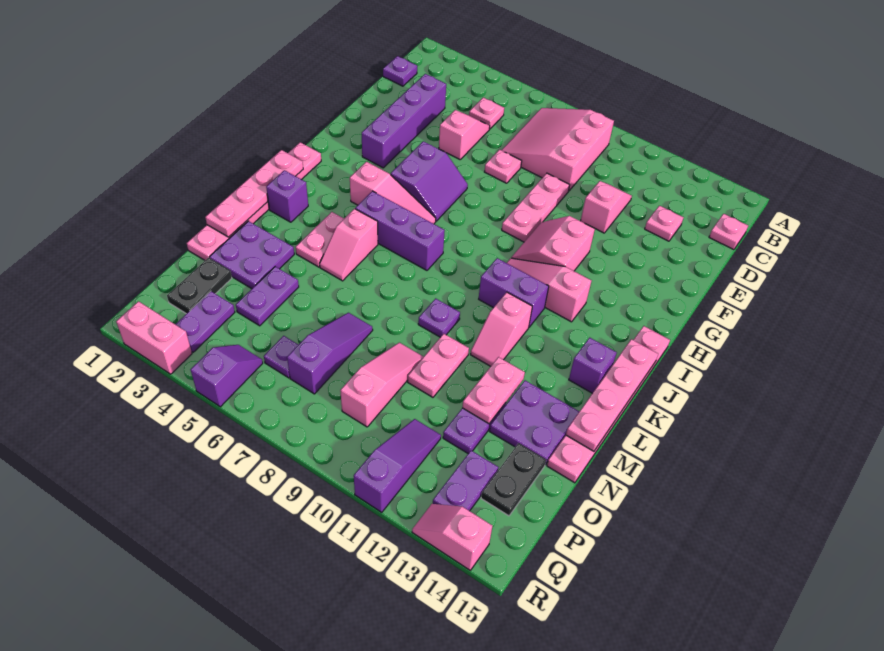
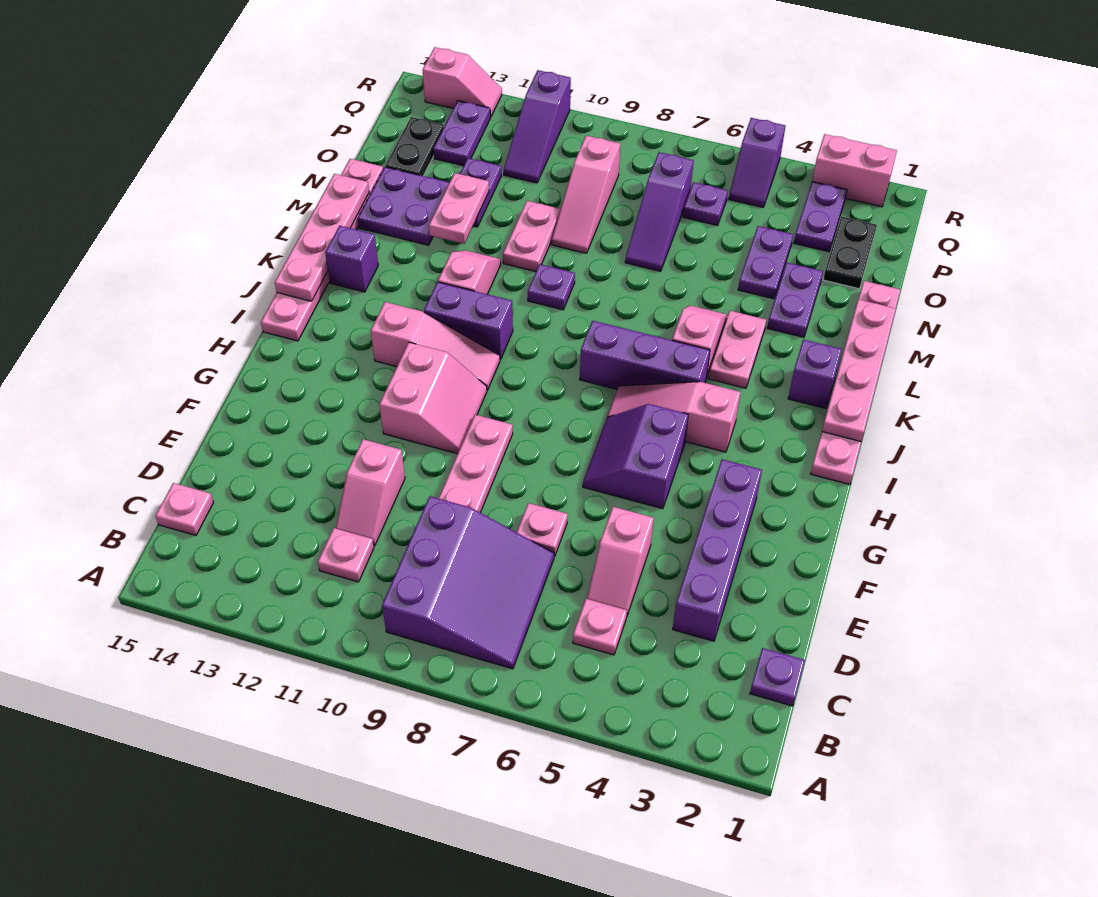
pink 3x3 slope [502,108,614,191] -> purple 3x3 slope [382,496,554,669]
pink 1x1 plate [645,206,684,241] -> pink 1x1 plate moved to [318,528,374,582]
purple 2x2 plate [209,221,294,289] -> purple 1x2 plate [767,263,823,337]

